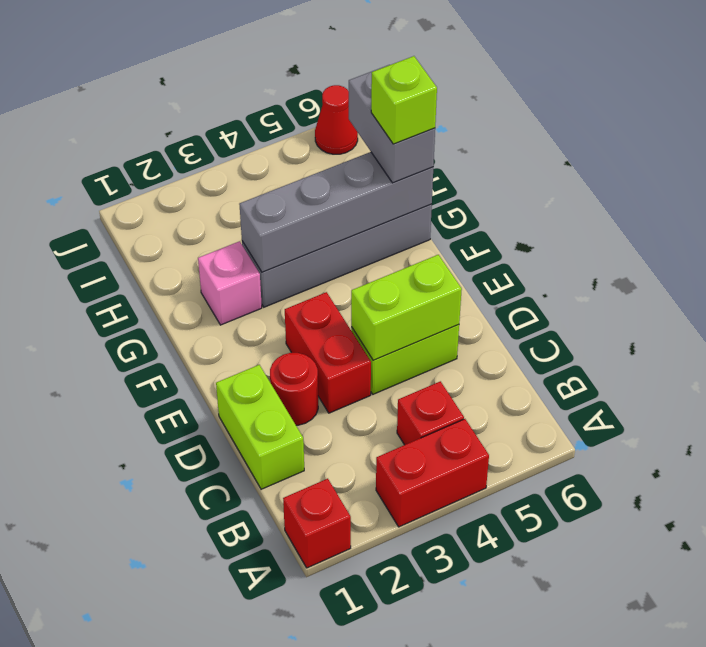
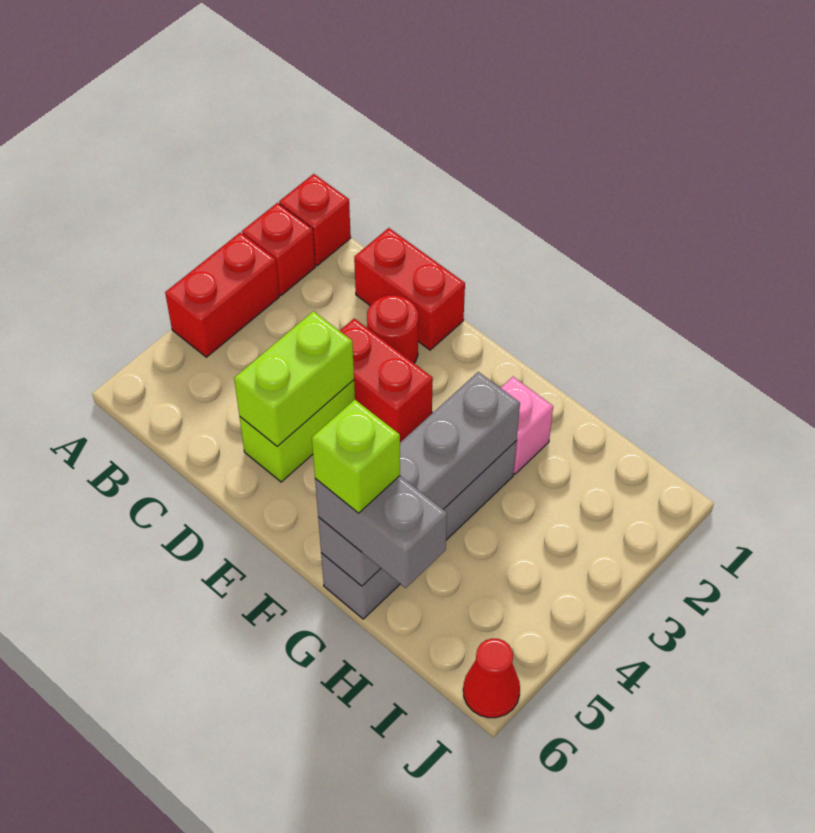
red 1x1 brick [397,381,464,445] -> red 1x1 brick moved to [242,203,315,295]
lime 1x2 brick [216,365,304,489] -> red 1x2 brick [354,228,465,350]

